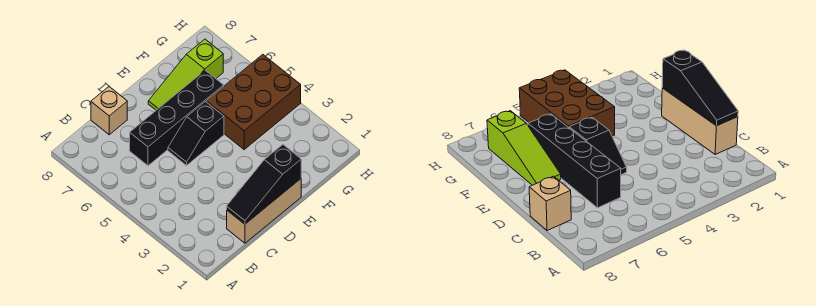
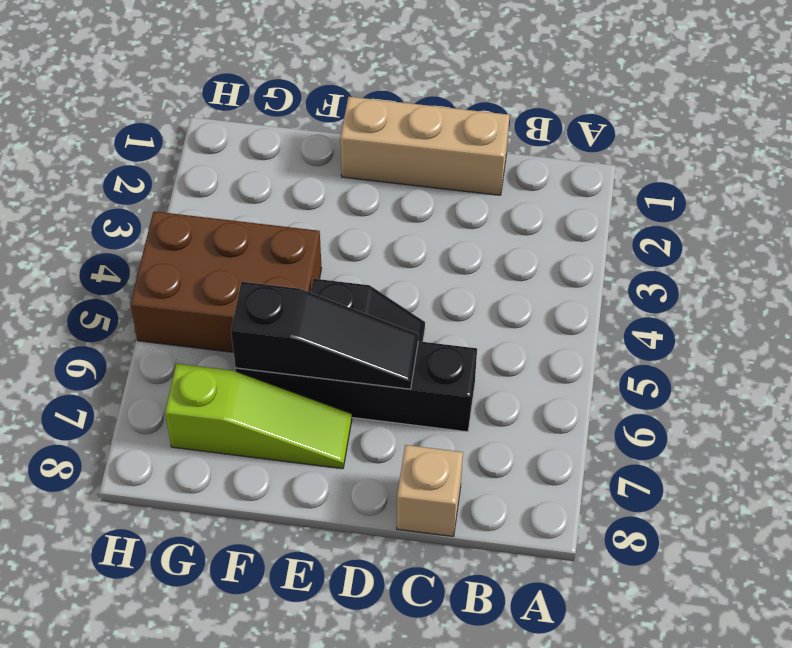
black 1x3 slope [227,145,301,224] -> black 1x3 slope moved to [231,282,418,389]

